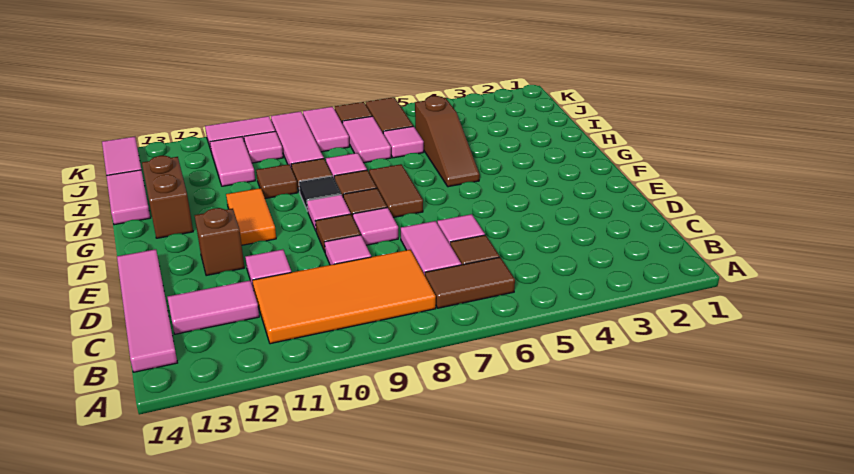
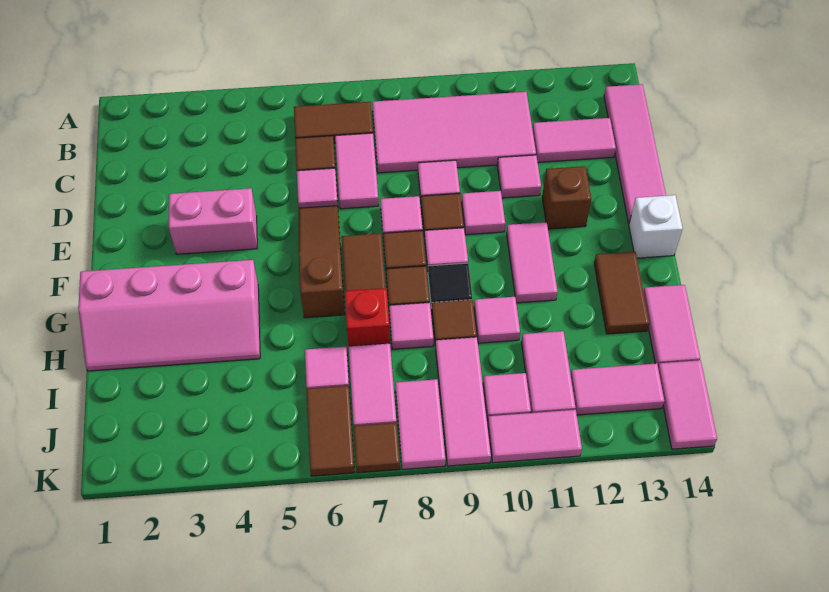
orange 2x4 tile [253,250,436,344] -> pink 2x4 tile [372,92,536,173]
none -> pink 1x2 brick [169,188,257,254]
none -> pink 1x1 tile [462,191,505,235]
orange 1x2 tile [226,188,276,245] -> pink 1x2 tile [507,222,558,303]
none -> white 1x1 brick [629,195,683,258]
none -> pink 2x4 slope [78,260,260,371]
brown 1x3 slope [415,96,480,187] -> brown 1x3 slope moved to [299,206,345,318]
brown 1x2 brick [142,156,193,238] -> brown 1x2 tile [594,252,649,334]
none -> red 1x1 brick [345,288,390,346]
brown 1x1 tile [256,164,298,199] -> pink 1x1 tile [474,297,520,343]
none -> pink 1x2 tile [571,363,664,415]

